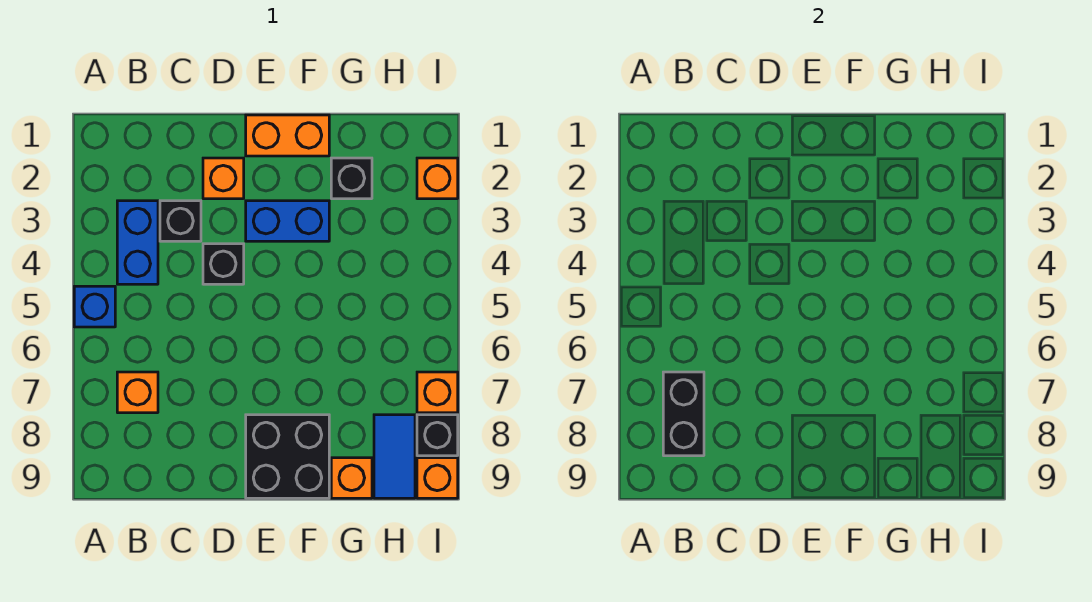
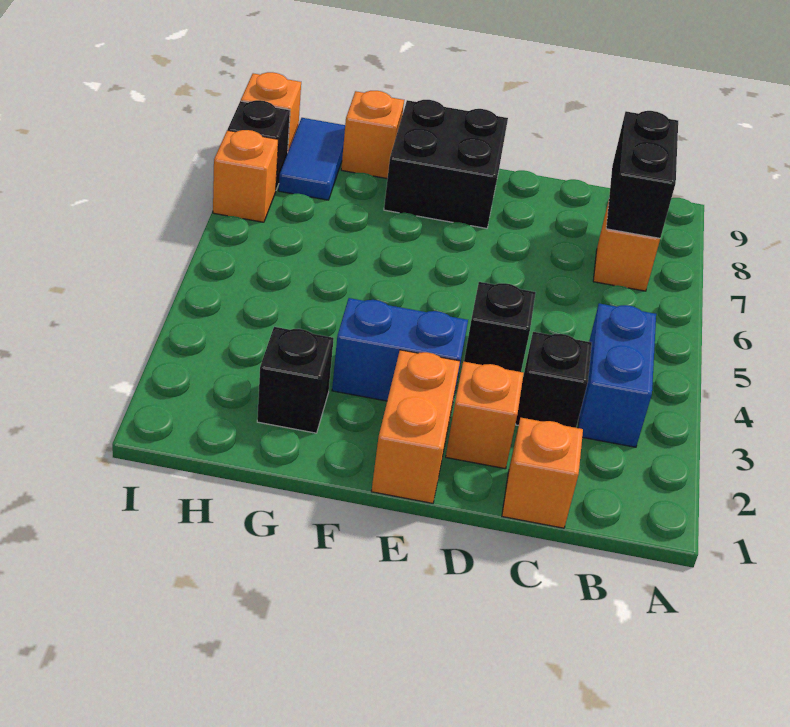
blue 1x1 brick [74,286,115,327] -> none
orange 1x2 brick [246,115,329,156] -> orange 1x2 brick turned to [371,350,460,503]
orange 1x1 brick [417,158,458,199] -> orange 1x1 brick moved to [502,418,583,528]

